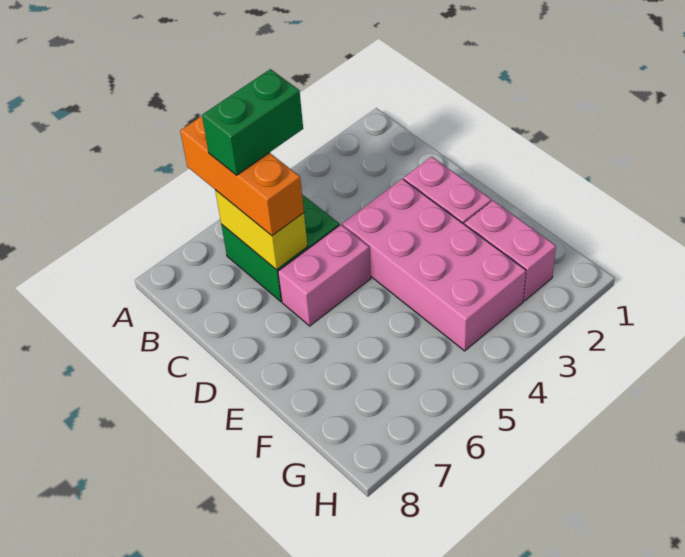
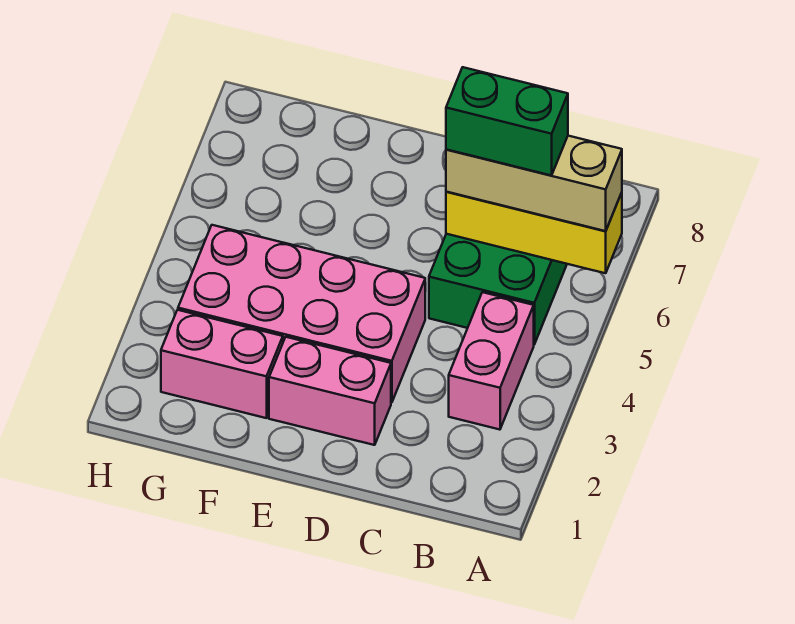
orange 1x3 brick [180,116,304,236] -> tan 1x3 brick [446,136,622,231]
green 1x2 brick [202,69,303,175] -> green 1x2 brick turned to [446,67,568,175]
yellow 1x2 brick [215,190,308,270] -> yellow 1x3 brick [446,192,622,273]
pink 1x2 brick [278,225,371,326] -> pink 1x2 brick moved to [449,292,534,430]

